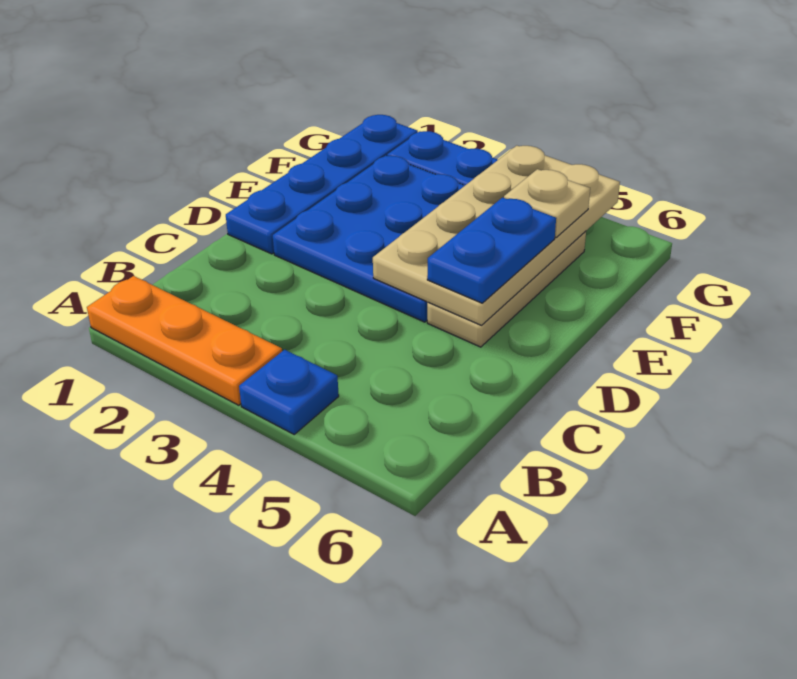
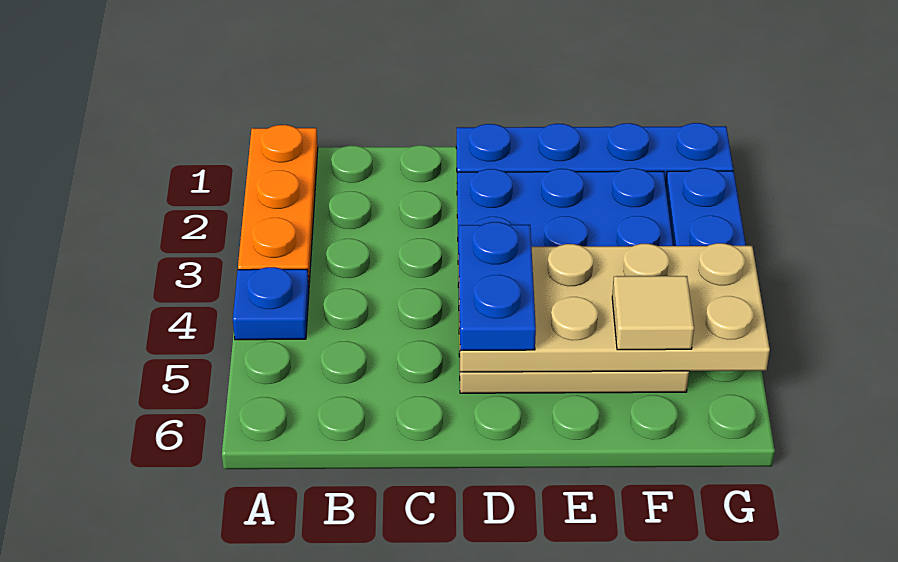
blue 1x2 plate [427,198,556,303] -> blue 1x2 plate turned to [459,222,536,350]
tan 1x1 plate [504,169,590,237] -> tan 1x1 tile [612,276,694,350]

